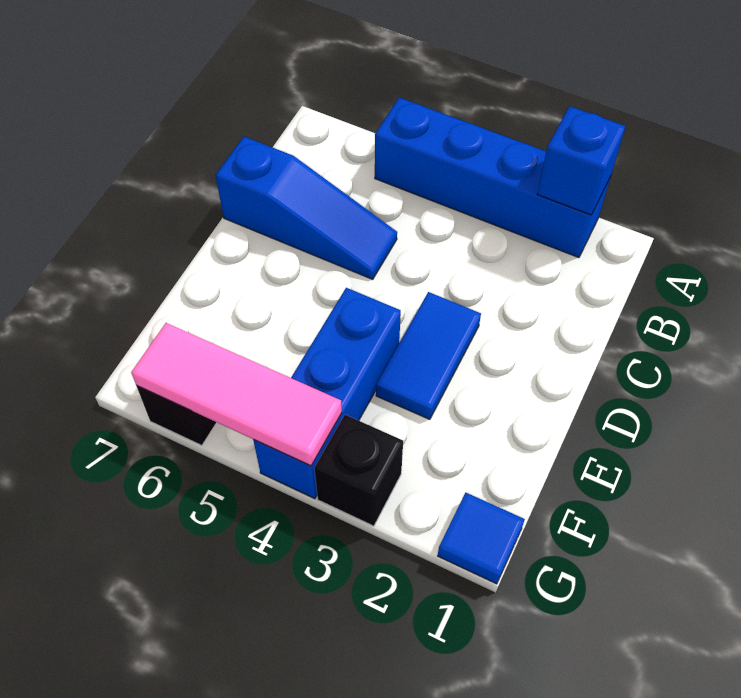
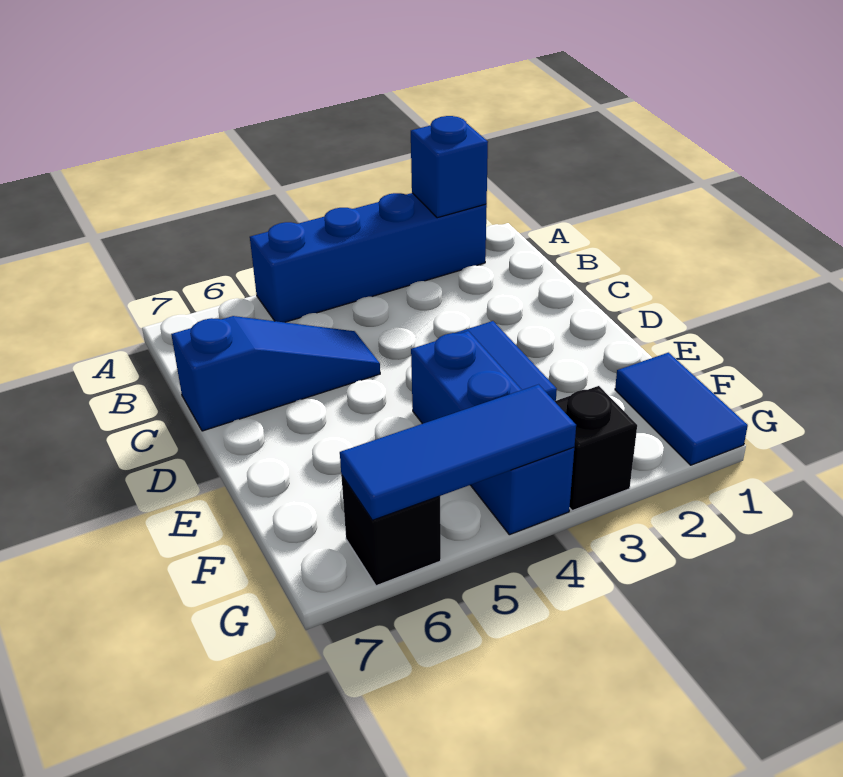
blue 1x1 tile [438,493,525,584] -> blue 1x2 tile [615,353,748,465]
pink 1x3 tile [131,323,342,466] -> blue 1x3 tile [340,384,576,520]

